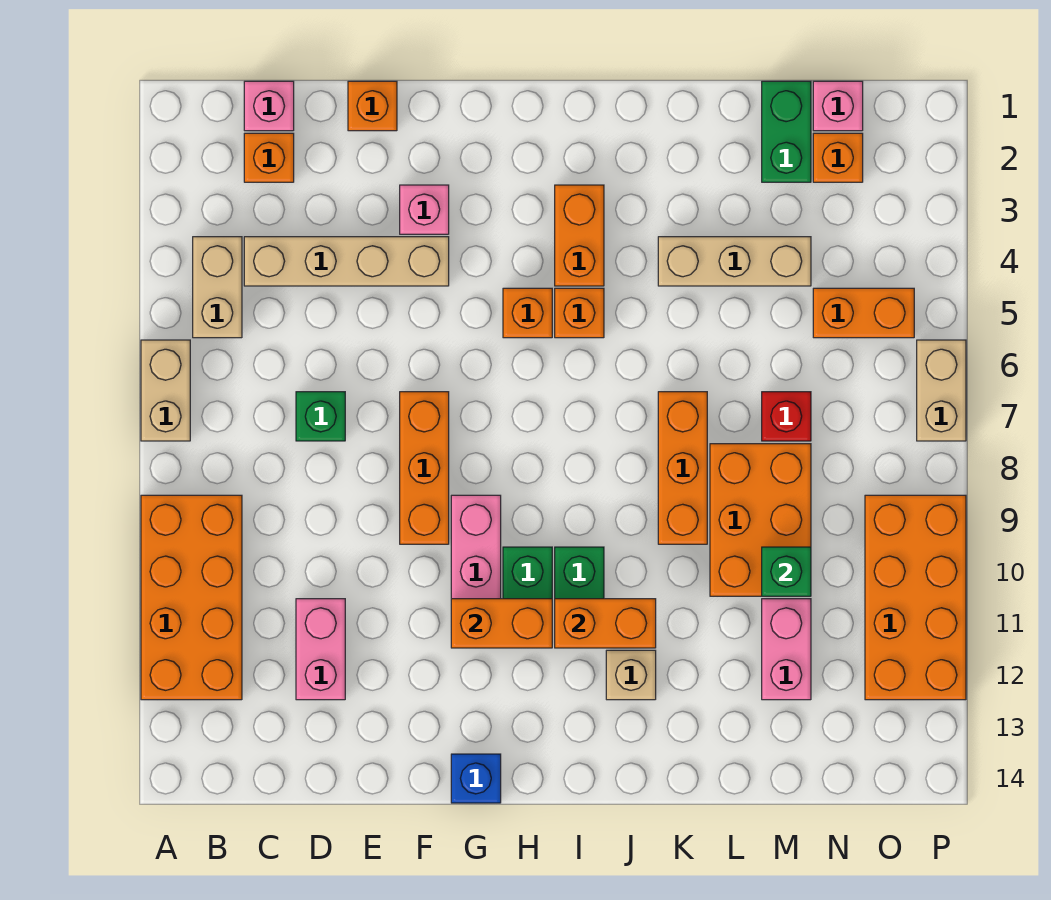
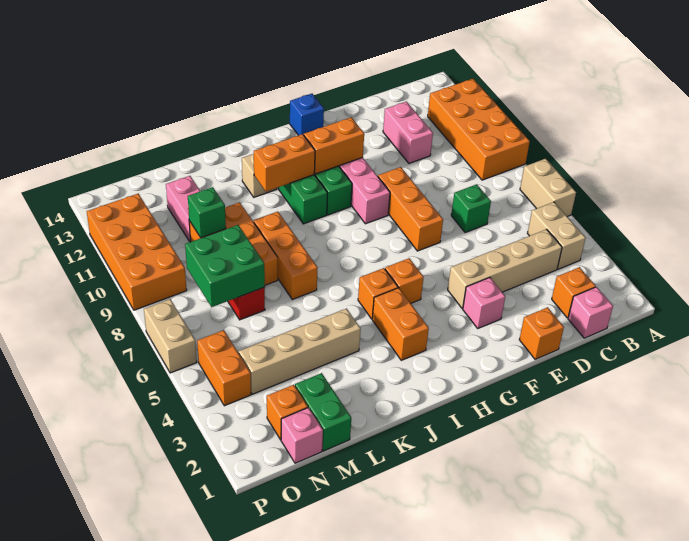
tan 1x3 brick [658,237,811,286] -> tan 1x4 brick [239,309,361,394]
none -> green 2x2 brick [185,225,265,307]
orange 1x2 brick [813,288,914,338] -> orange 1x2 brick turned to [197,330,251,406]

